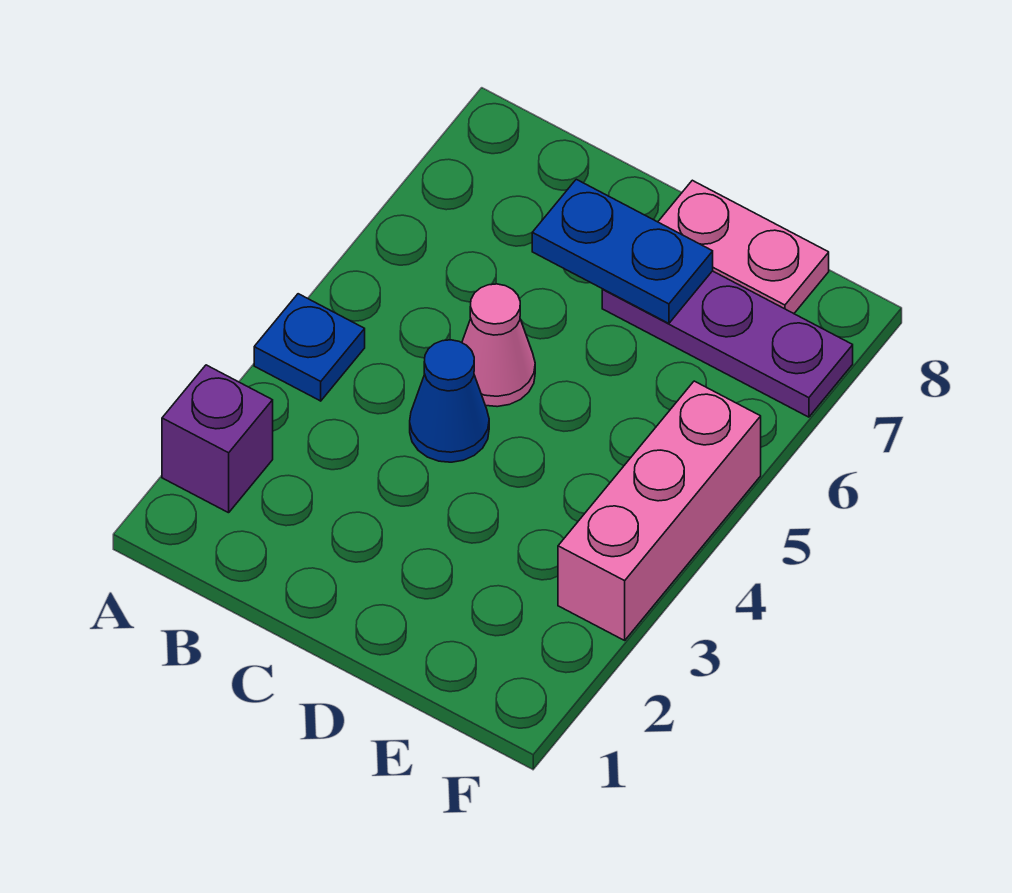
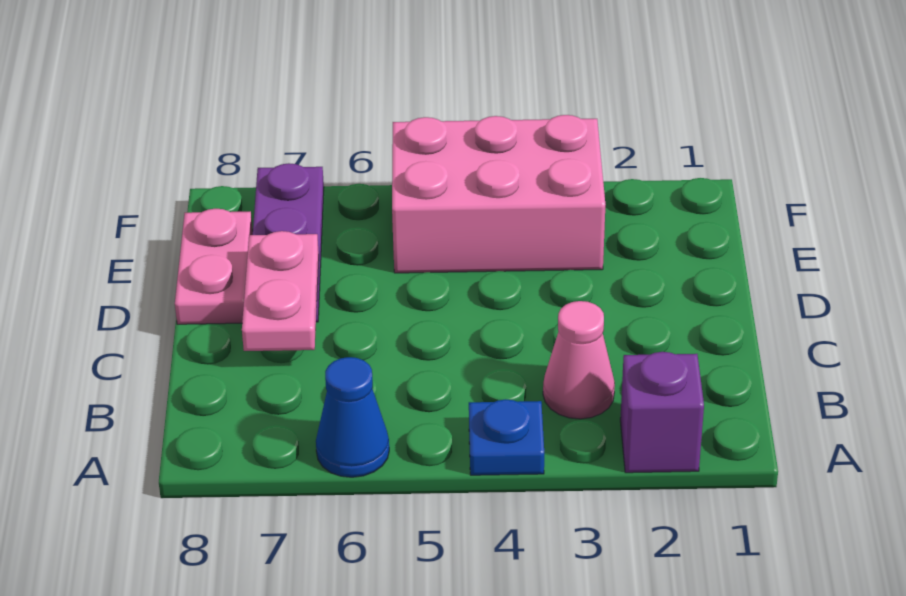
blue 1x1 cone [410,340,489,462] -> blue 1x1 cone moved to [316,357,389,477]
pink 1x1 cone [462,284,535,407] -> pink 1x1 cone moved to [543,301,615,419]
blue 1x2 plate [532,179,713,323] -> pink 1x2 plate [242,231,319,351]
pink 1x3 brick [558,381,761,640] -> pink 2x3 brick [392,115,605,273]

